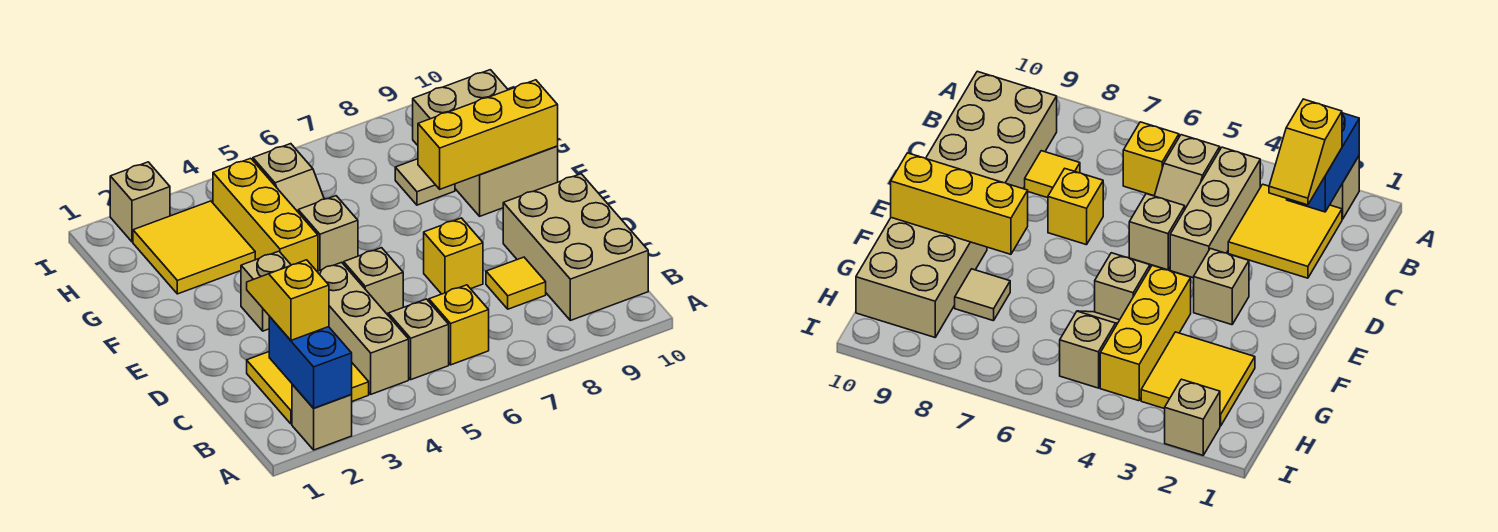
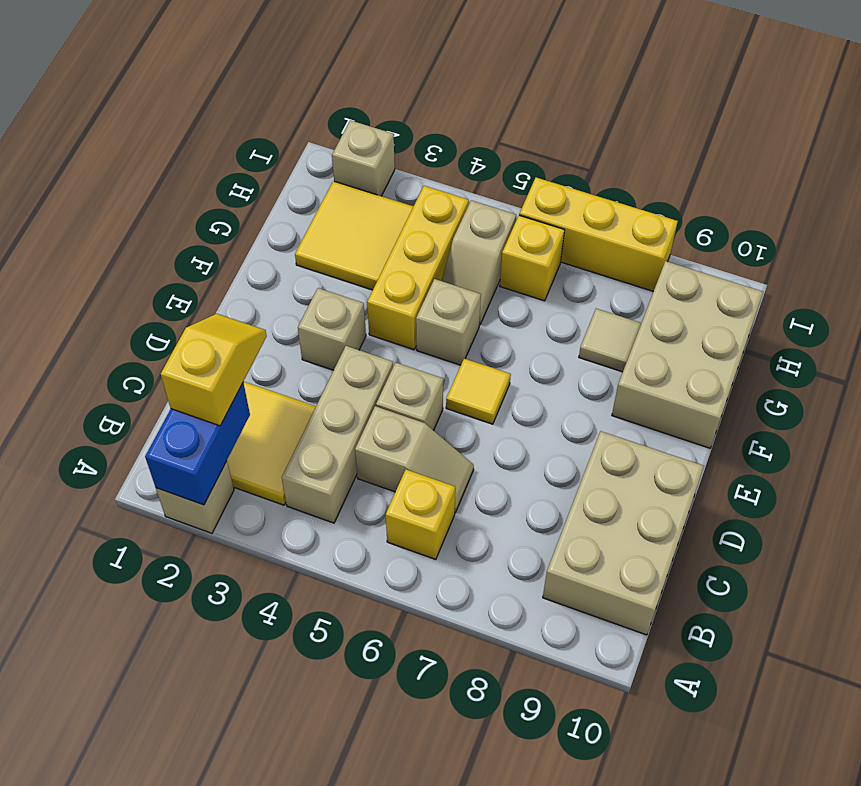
tan 1x2 slope [387,299,449,380] -> tan 1x2 slope turned to [355,406,474,513]
yellow 1x1 tile [486,257,546,309] -> yellow 1x1 tile moved to [446,358,511,424]
yellow 1x1 brick [424,218,483,294] -> yellow 1x1 brick moved to [500,215,564,301]
yellow 1x3 brick [418,80,558,189] -> yellow 1x3 brick moved to [519,177,678,291]

